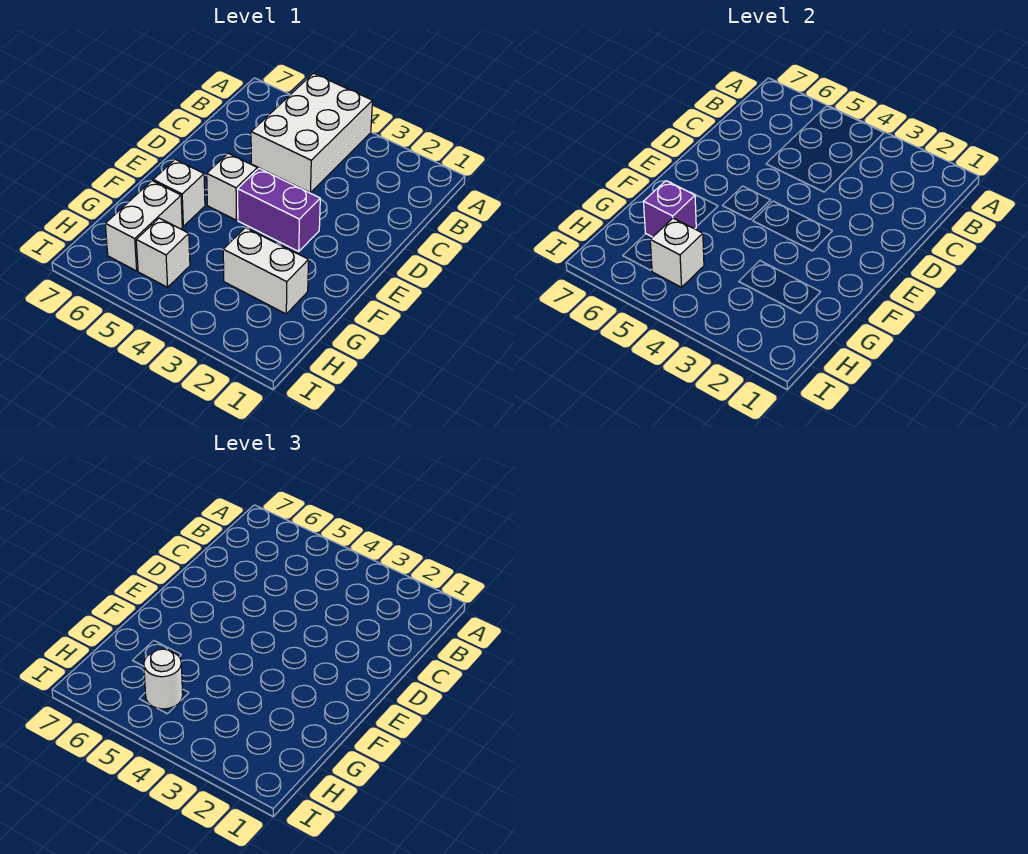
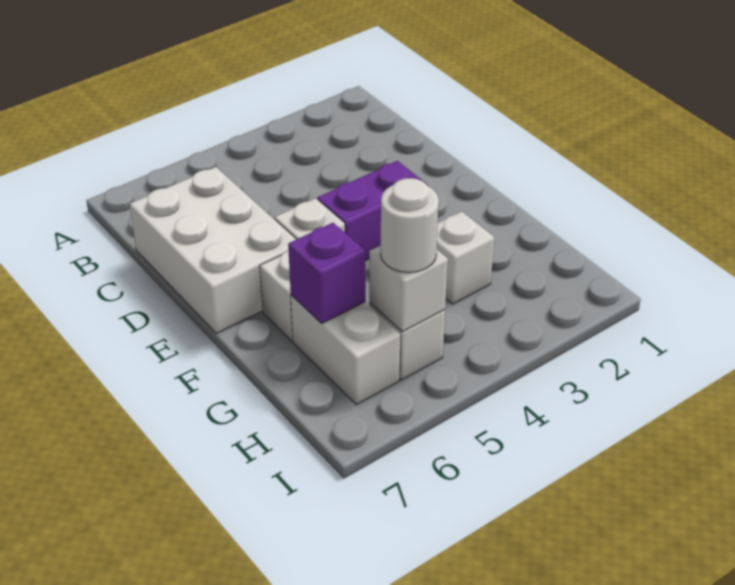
white 2x3 brick [251,73,372,193] -> white 2x3 brick moved to [130,167,296,333]
white 1x2 brick [223,228,309,314] -> white 1x1 brick [437,211,494,304]

